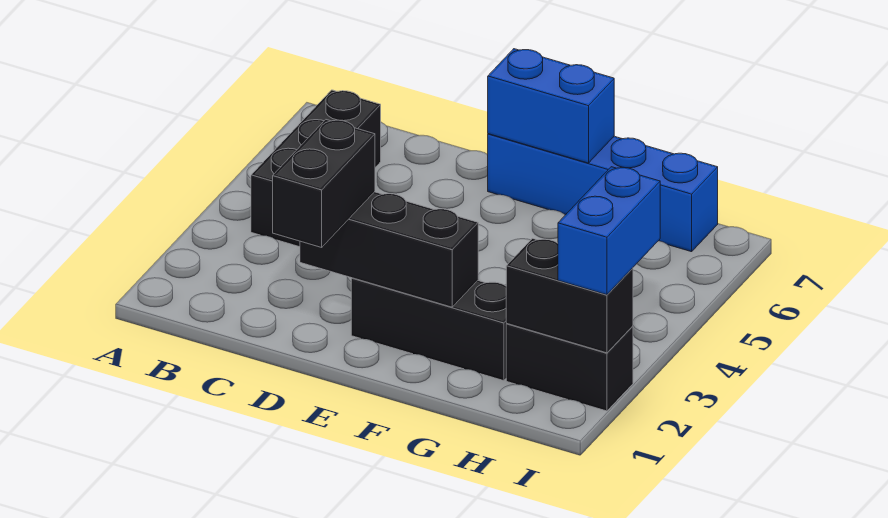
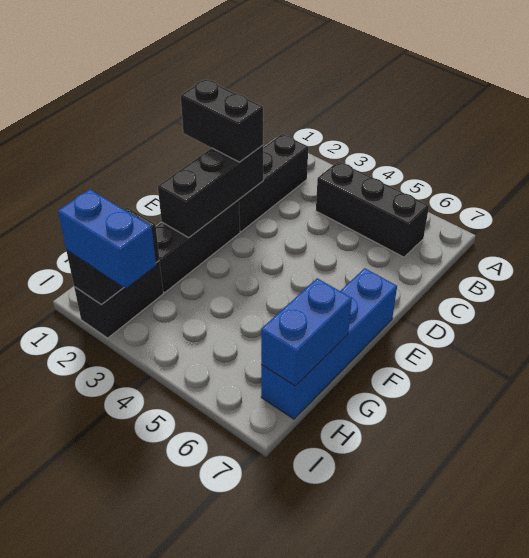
none -> black 1x3 brick [239,134,308,232]
blue 1x2 brick [488,49,614,163] -> blue 1x2 brick moved to [261,278,352,386]

